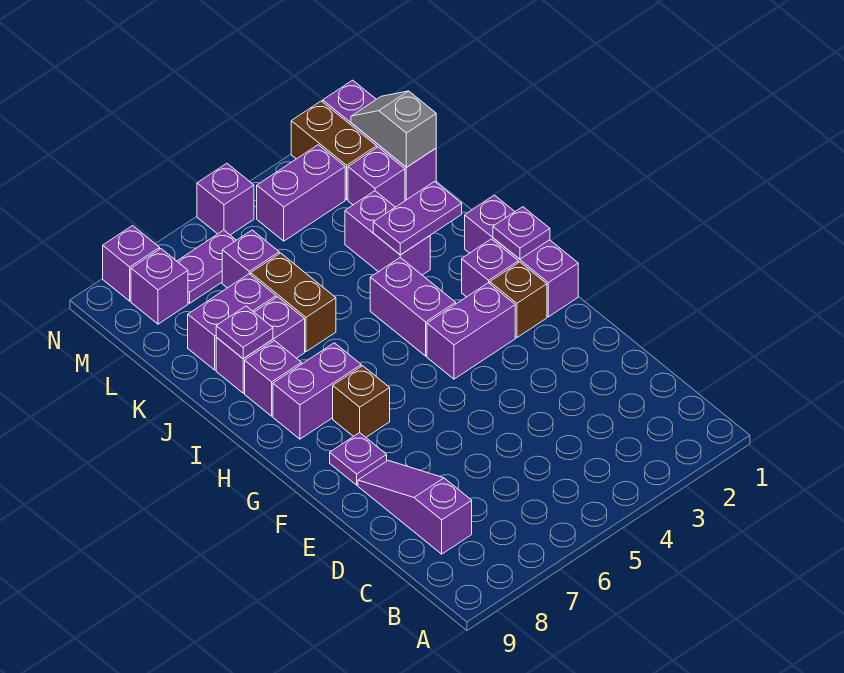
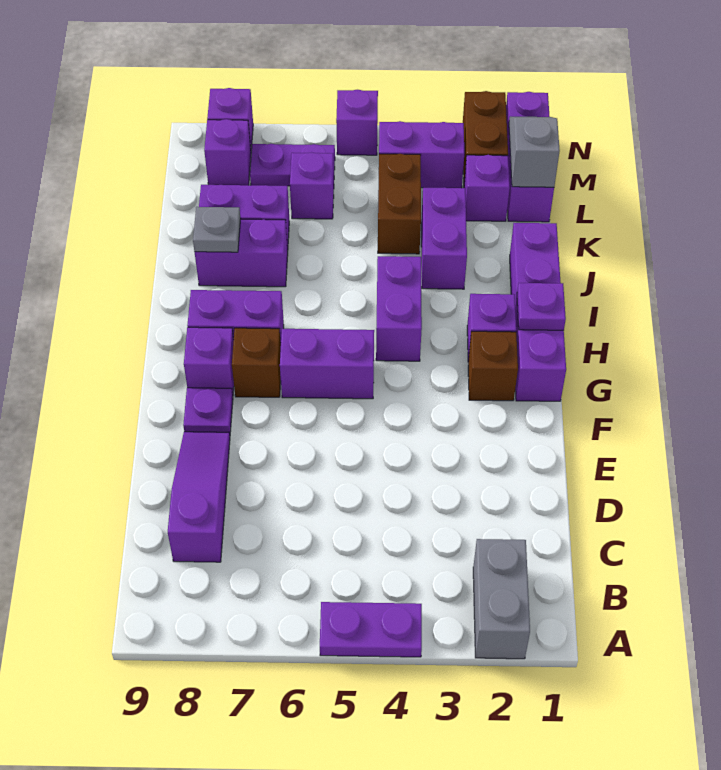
none -> grey 1x2 brick [473,539,530,659]
purple 1x3 brick [465,195,578,317] -> purple 1x4 brick [510,223,566,401]
purple 1x2 brick [427,283,515,379] -> purple 1x2 brick moved to [280,329,374,399]
purple 1x1 brick [245,341,301,416] -> purple 1x1 brick moved to [184,327,234,394]
purple 1x2 plate [373,181,462,255] -> purple 1x2 plate moved to [320,602,422,657]
brown 1x2 brick [251,253,336,352] -> brown 1x2 brick moved to [378,154,421,254]
purple 1x1 plate [216,306,273,359] -> grey 1x1 plate [193,207,241,252]

